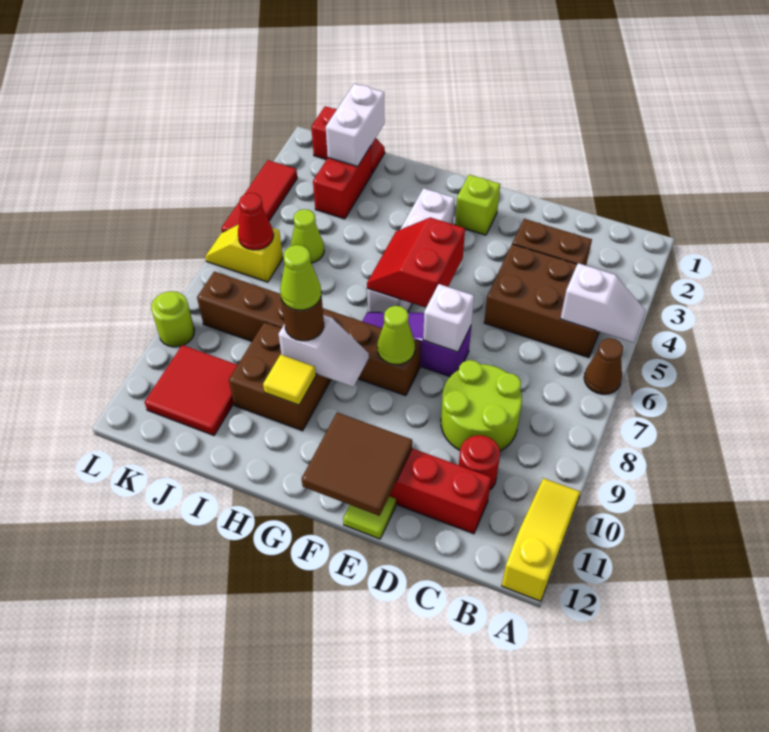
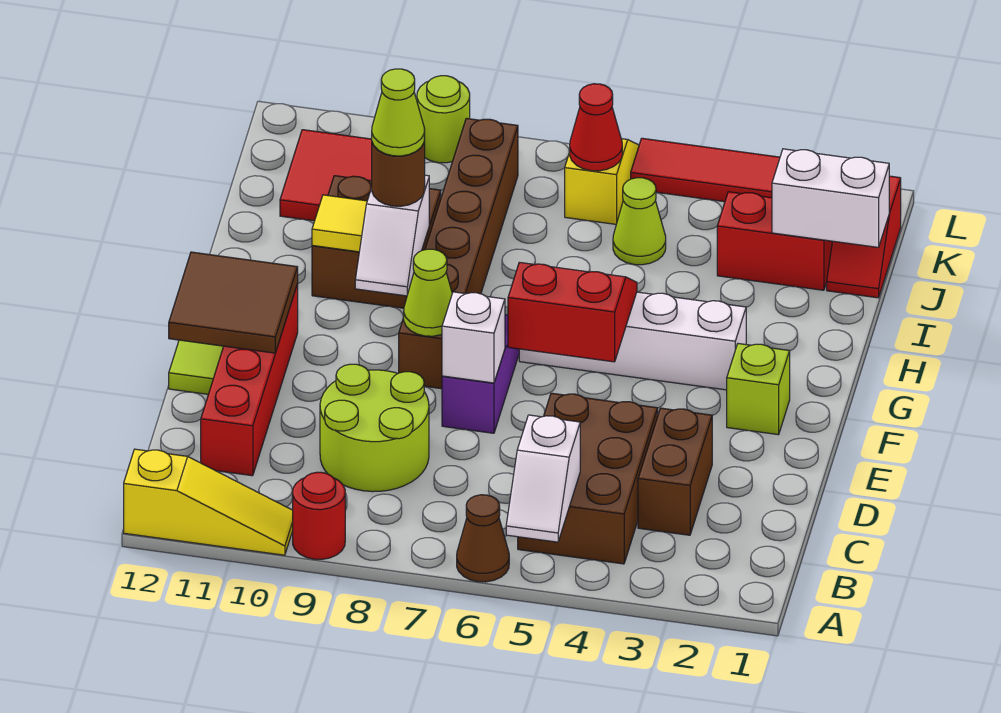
red 1x1 round brick [459,435,500,490] -> red 1x1 round brick moved to [293,472,345,559]

